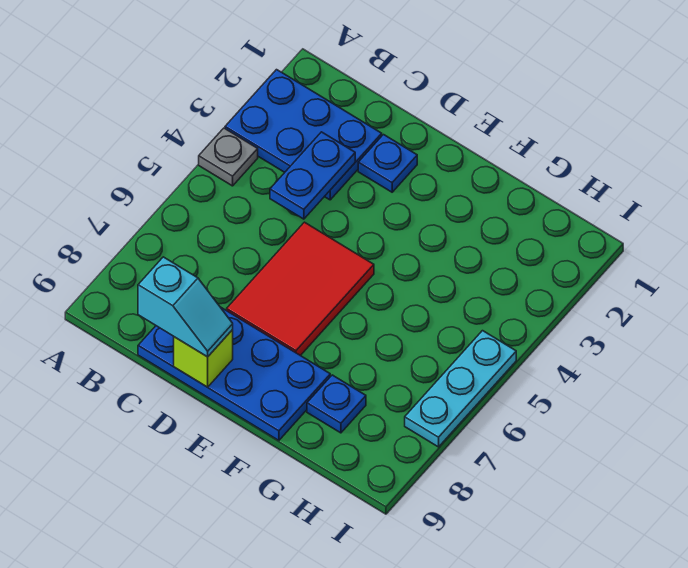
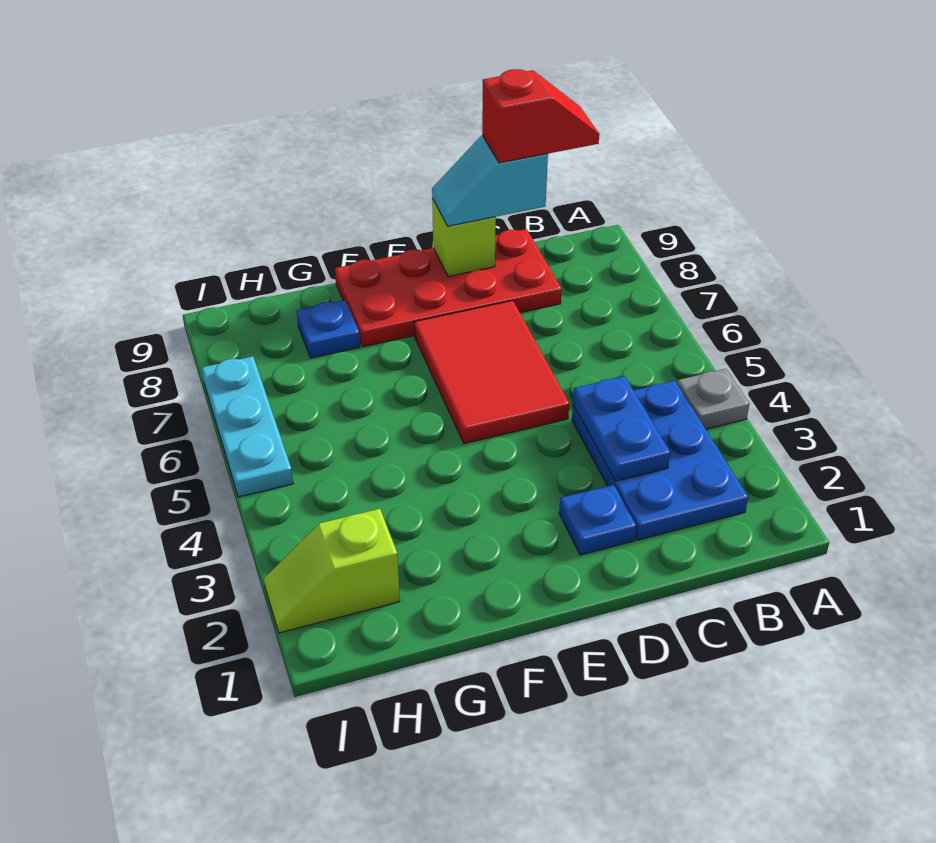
blue 2x3 plate [225,70,382,200] -> blue 2x3 plate turned to [572,381,748,540]
none -> red 1x2 slope [482,69,599,163]
blue 2x4 plate [138,308,330,440] -> red 2x4 plate [335,229,562,347]
none -> lime 1x2 slope [264,509,400,633]

